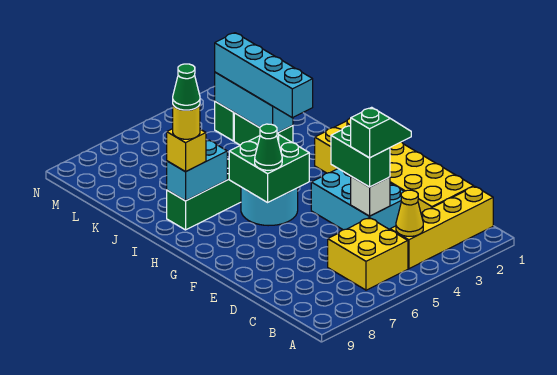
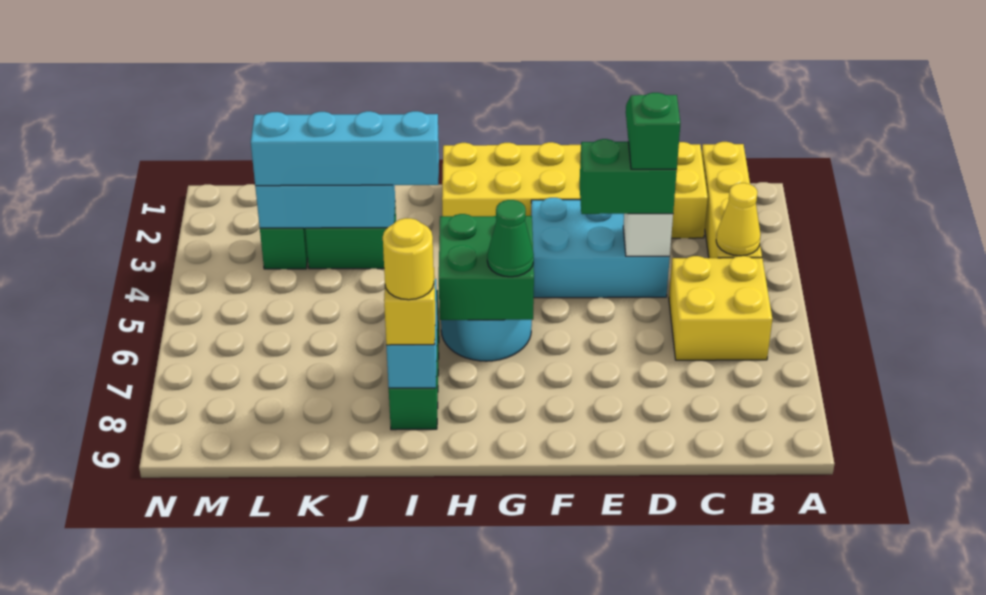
green 1x1 cone [173,64,200,110] -> none

